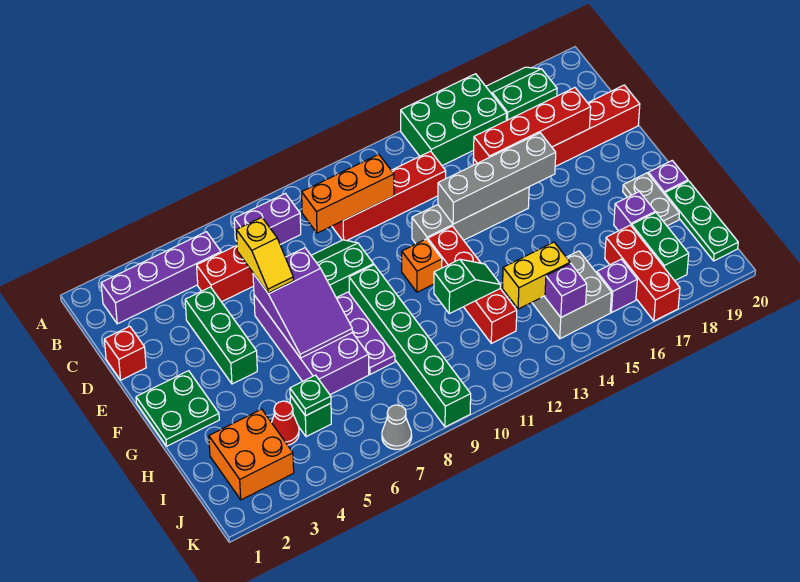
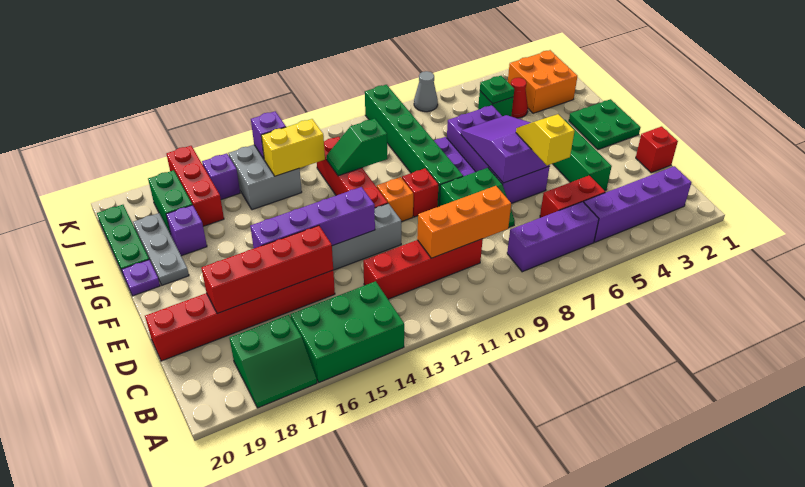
purple 1x2 brick [234,194,301,244] -> purple 1x3 brick [507,202,599,272]
grey 1x4 brick [438,133,556,224] -> purple 1x4 brick [250,187,375,248]
none -> red 1x1 brick [402,168,439,217]
grey 1x2 plate [623,173,679,226] -> grey 1x3 plate [133,213,189,285]

